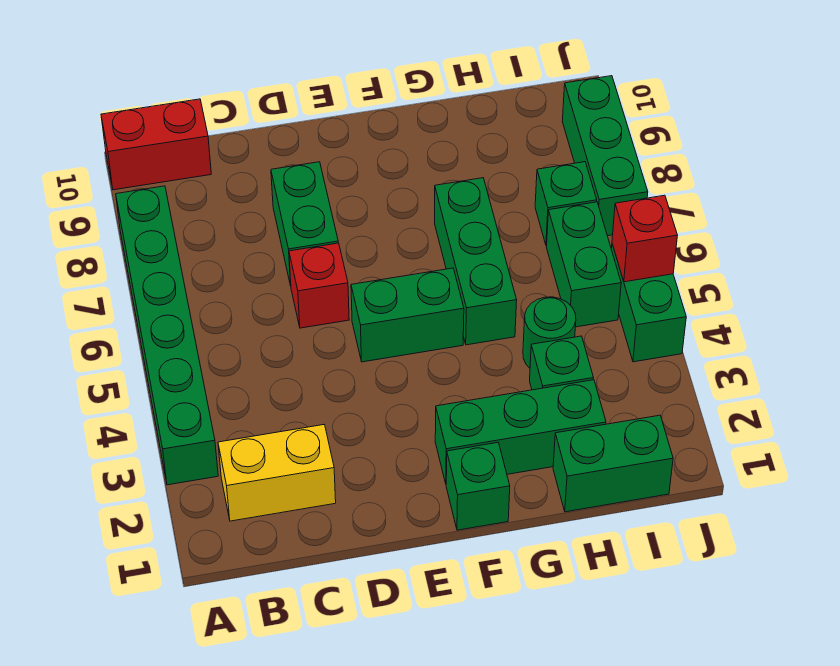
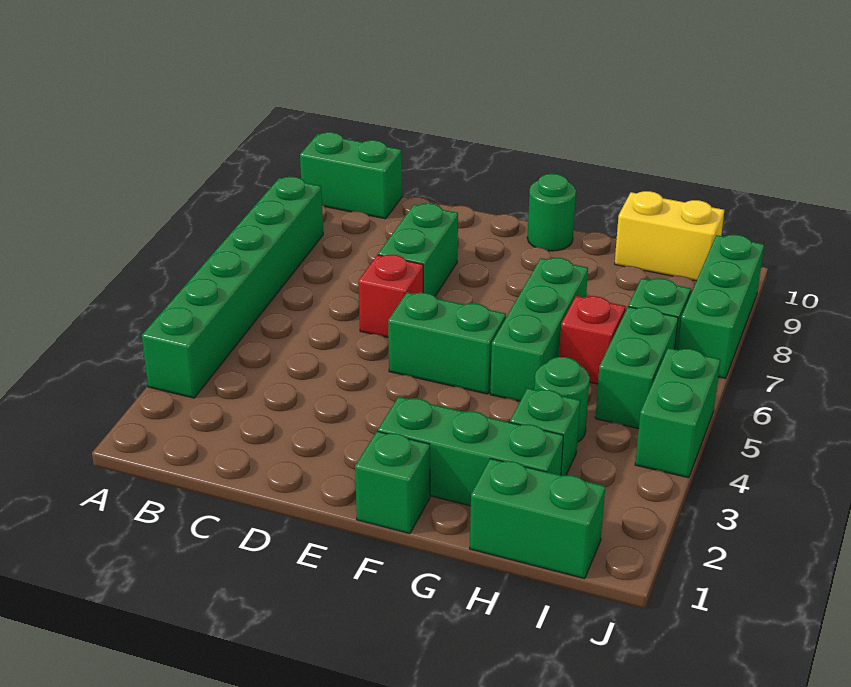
red 1x2 brick [101,99,211,190] -> green 1x2 brick [300,132,402,219]
yellow 1x2 brick [218,425,336,521] -> yellow 1x2 brick moved to [615,191,724,281]
none -> green 1x1 round brick [527,174,576,251]
red 1x1 brick [612,195,677,282] -> red 1x1 brick moved to [559,296,625,384]

